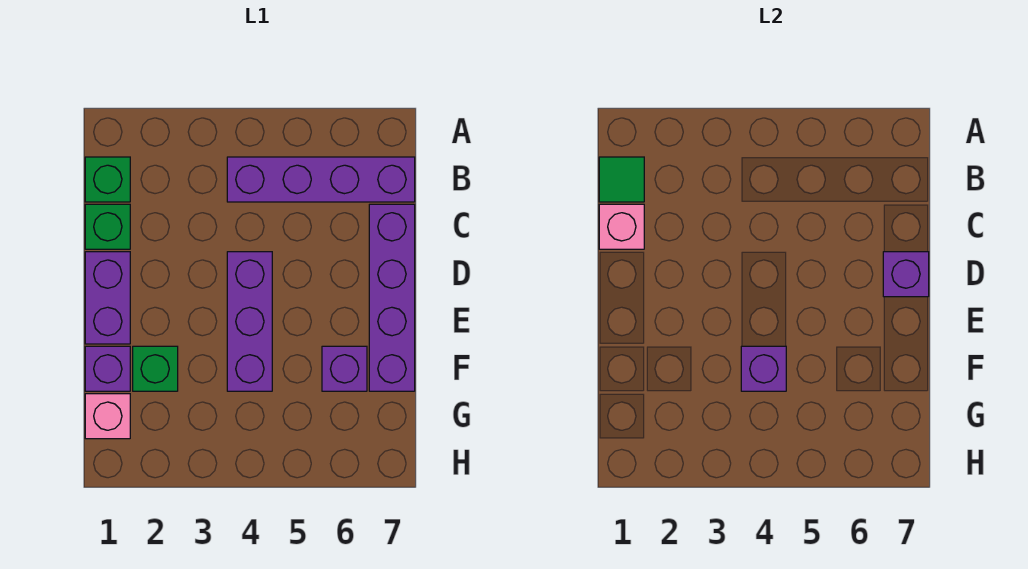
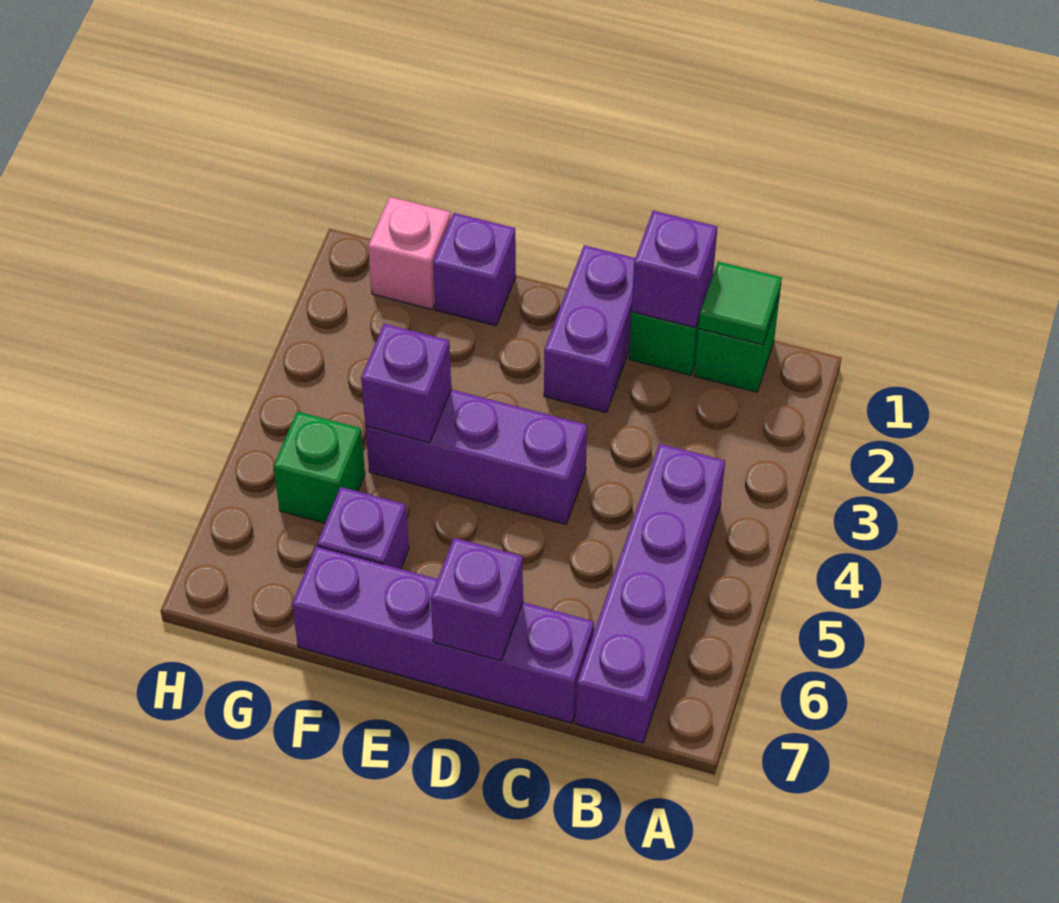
pink 1x1 brick [599,204,644,249] -> purple 1x1 brick [632,211,717,328]
purple 1x2 brick [85,252,130,344] -> purple 1x2 brick turned to [544,245,635,412]
green 1x1 brick [133,346,178,391] -> green 1x1 brick moved to [274,412,365,523]

